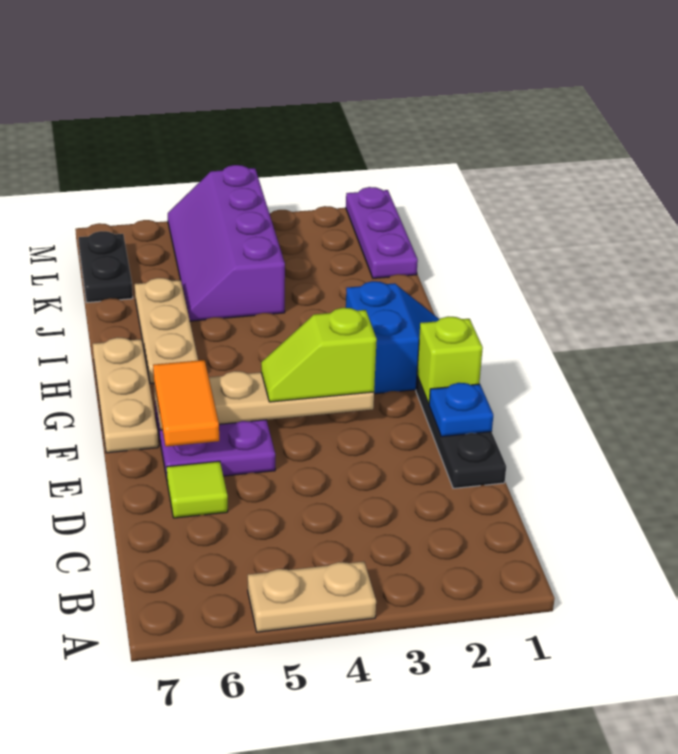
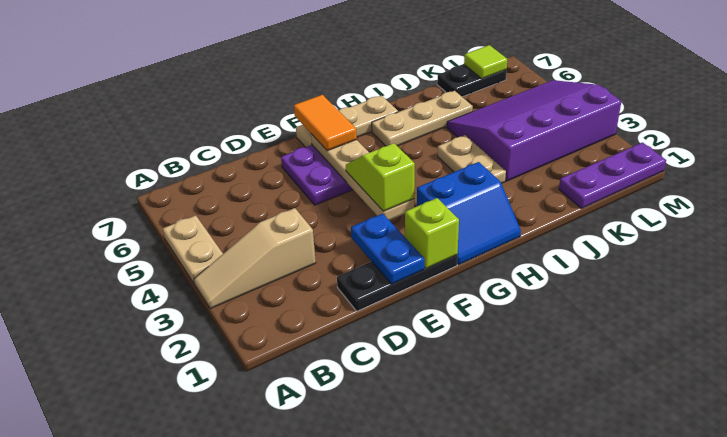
none -> tan 1x3 slope [194,208,316,309]
lime 1x1 tile [167,461,228,518] -> lime 1x1 tile moved to [464,45,507,79]
blue 1x1 plate [429,383,493,437] -> blue 1x2 plate [351,214,424,284]
orange 1x2 tile [153,360,219,446] -> orange 1x2 tile turned to [294,95,357,151]
none -> tan 1x2 plate [438,135,506,183]
purple 2x4 slope [168,165,285,321] -> purple 3x4 slope [447,80,621,181]

